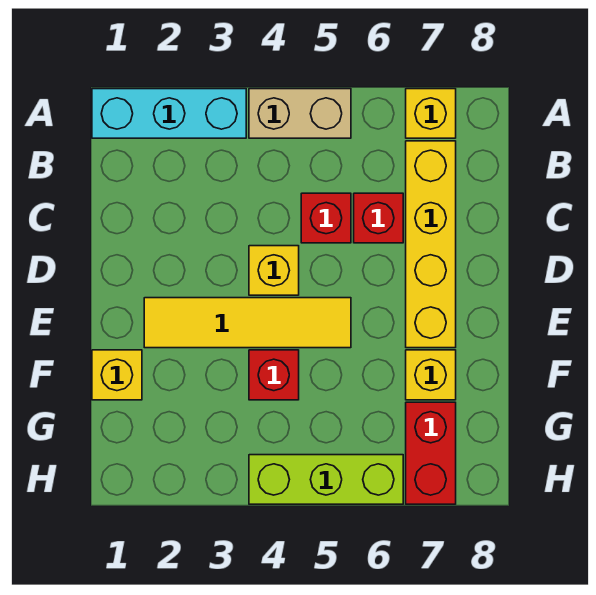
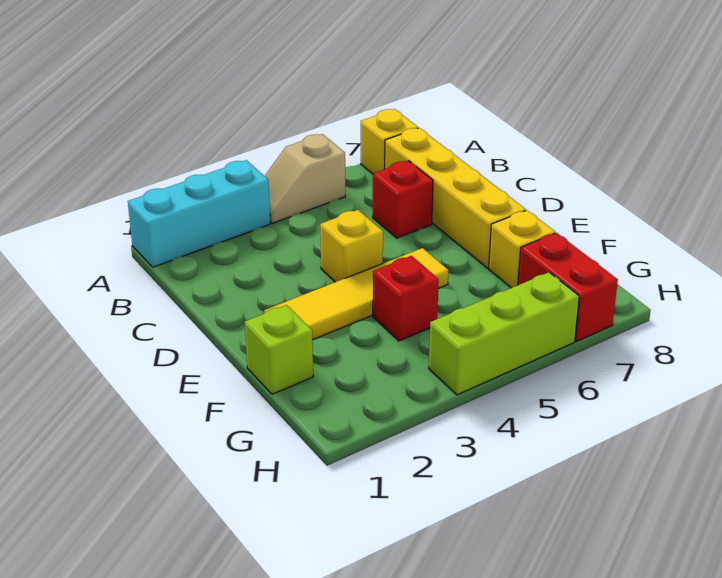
tan 1x2 brick [249,89,351,138] -> tan 1x2 slope [265,134,345,223]
red 1x1 brick [301,193,351,243] -> none
yellow 1x1 brick [92,350,142,400] -> lime 1x1 brick [245,305,313,394]

